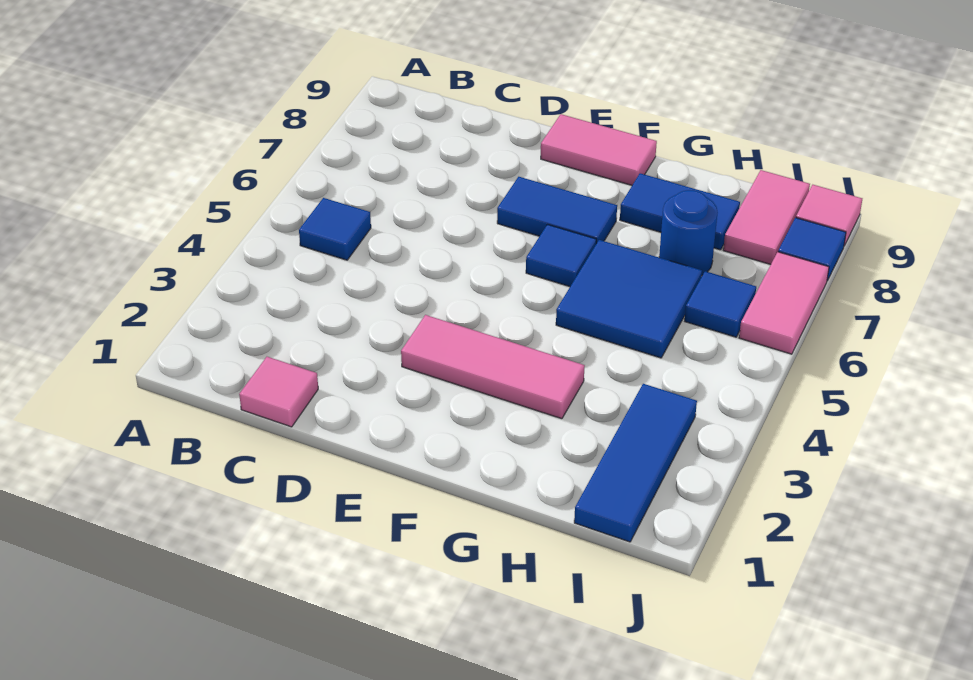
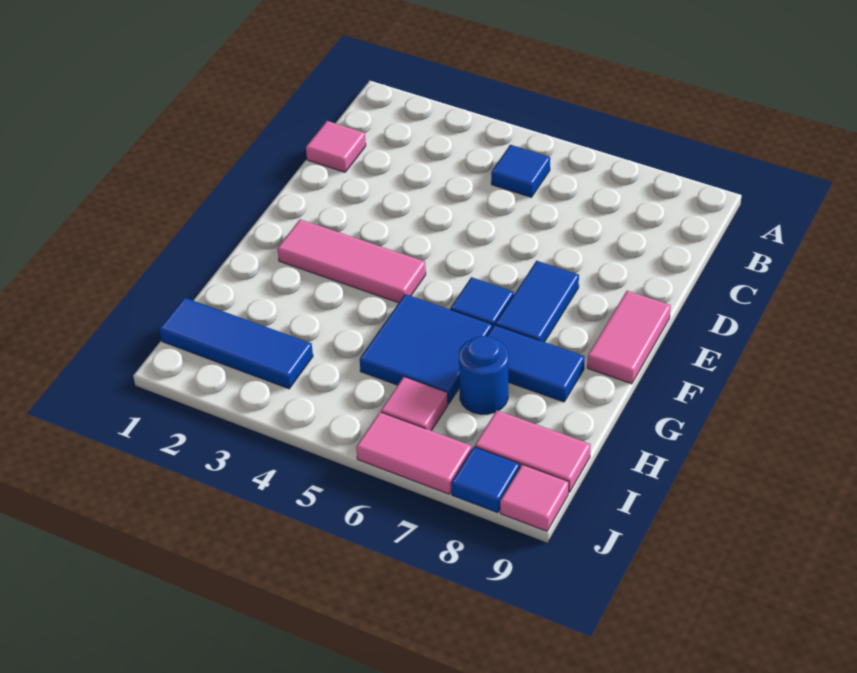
pink 1x3 tile [401,315,585,419] -> pink 1x3 tile turned to [277,219,426,303]
blue 1x2 tile [620,173,740,250] -> blue 1x2 tile turned to [487,325,585,402]
blue 1x1 tile [685,271,756,337] -> pink 1x1 tile [381,377,448,431]

